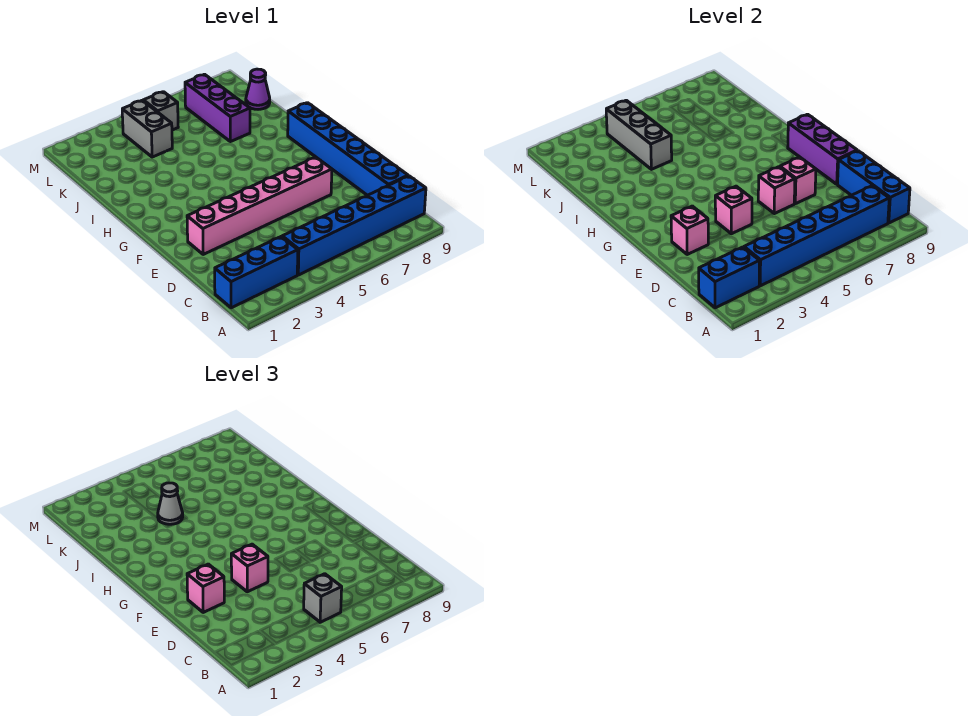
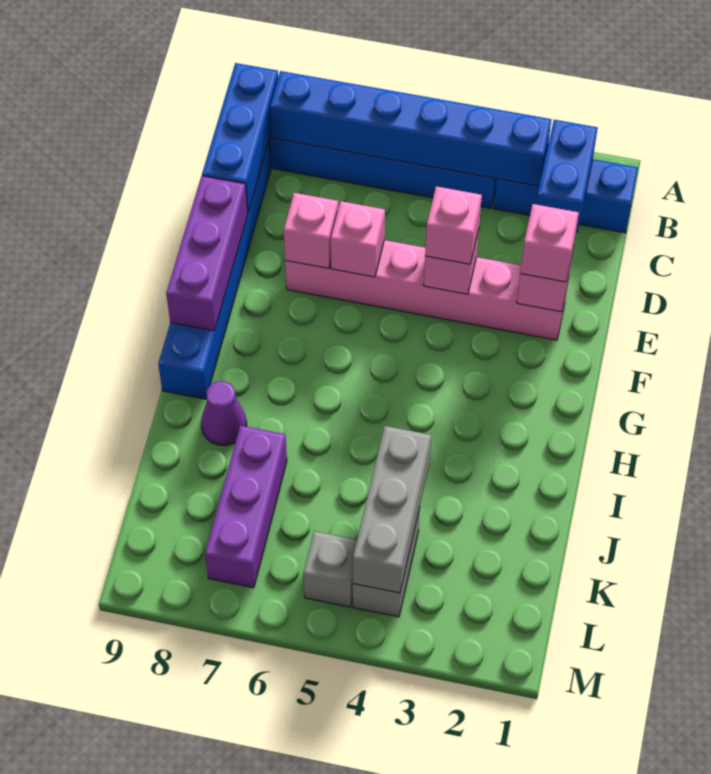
blue 1x2 brick [699,247,760,308] -> blue 1x2 brick turned to [536,120,598,233]
grey 1x1 brick [304,574,342,622] -> none
grey 1x1 cone [158,483,183,524] -> none
purple 1x1 cone [246,69,270,109] -> purple 1x1 cone moved to [201,381,247,446]

